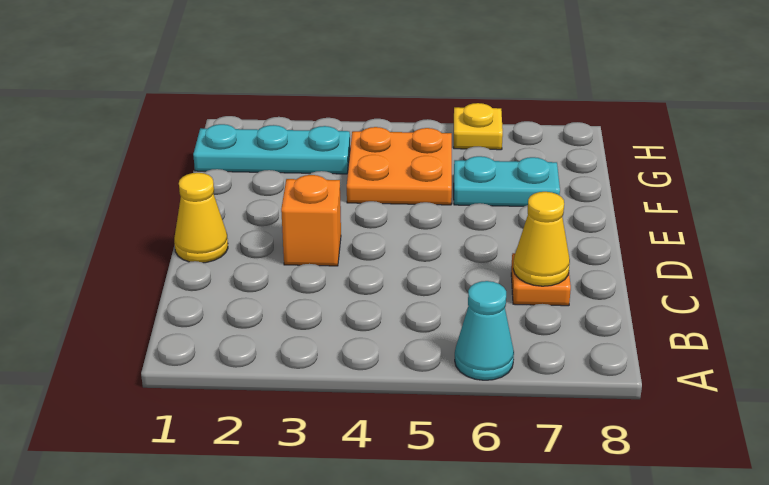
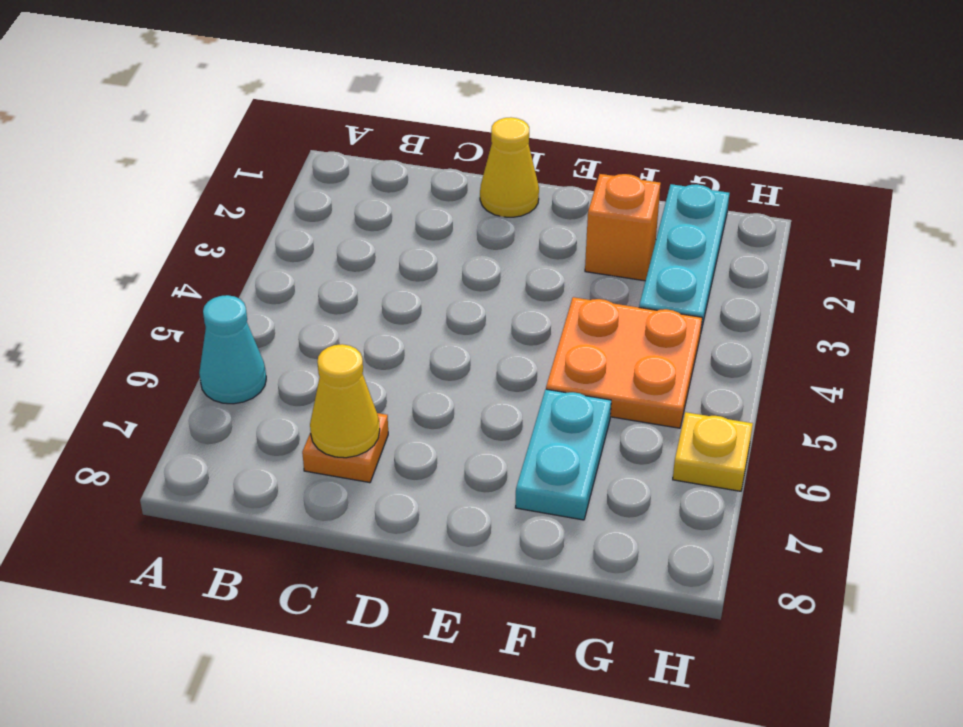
orange 1x1 brick [281,175,341,266] -> orange 1x1 brick moved to [585,174,661,281]

